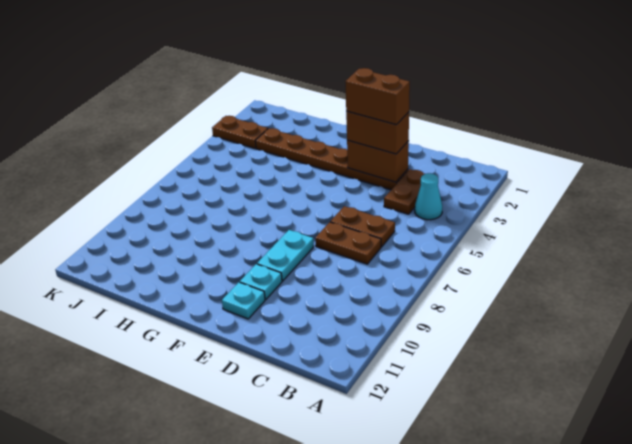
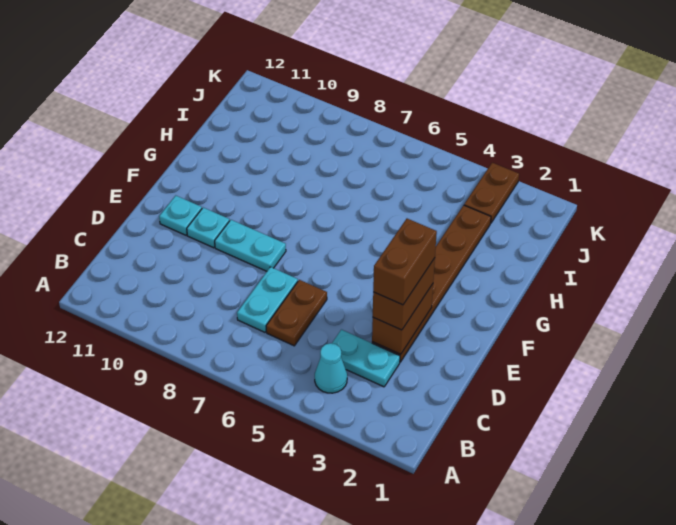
brown 1x2 plate [384,169,424,214] -> cyan 1x2 plate [332,330,400,387]
brown 1x2 plate [315,222,381,264] -> cyan 1x2 plate [237,267,298,332]

